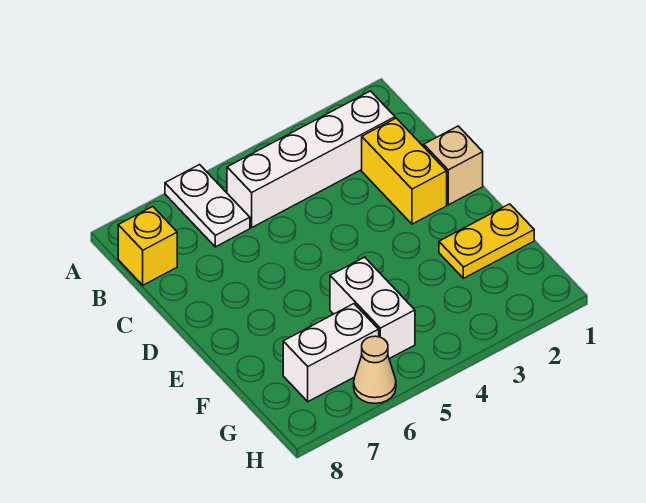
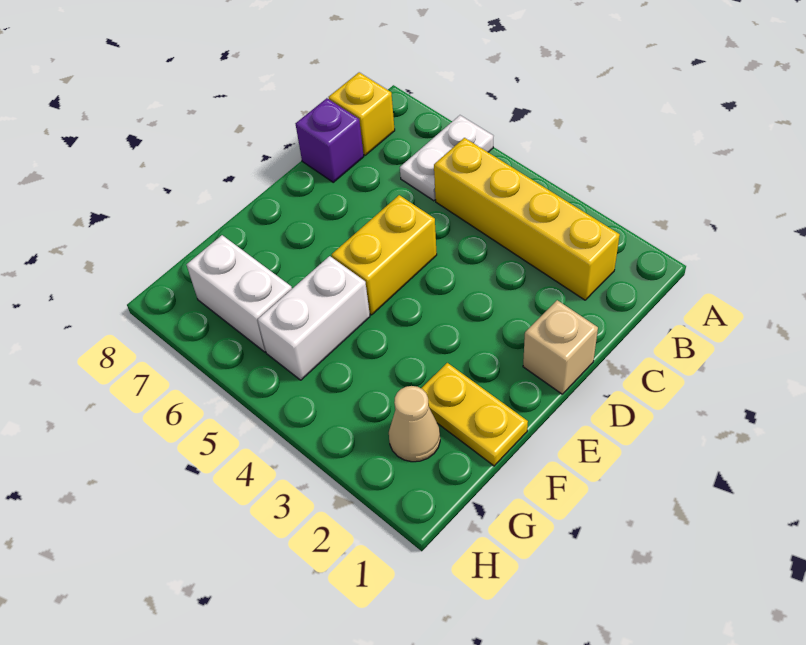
white 1x4 brick [227,91,395,227] -> yellow 1x4 brick [434,138,620,300]
yellow 1x2 brick [362,118,447,224] -> yellow 1x2 brick moved to [332,195,437,315]
none -> purple 1x1 brick [296,98,364,182]
tan 1x1 cone [354,336,396,404] -> tan 1x1 cone moved to [389,386,440,462]

